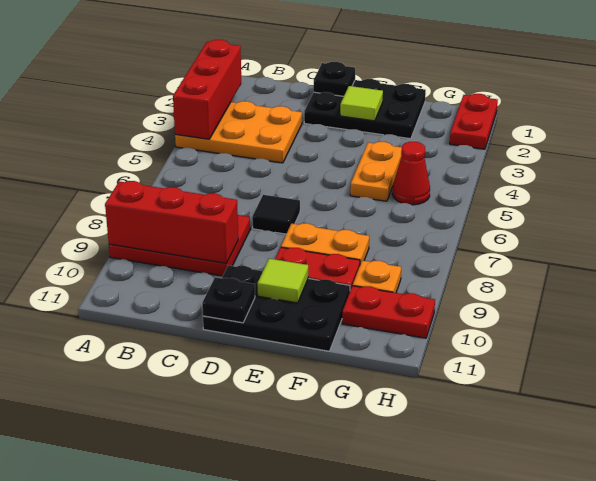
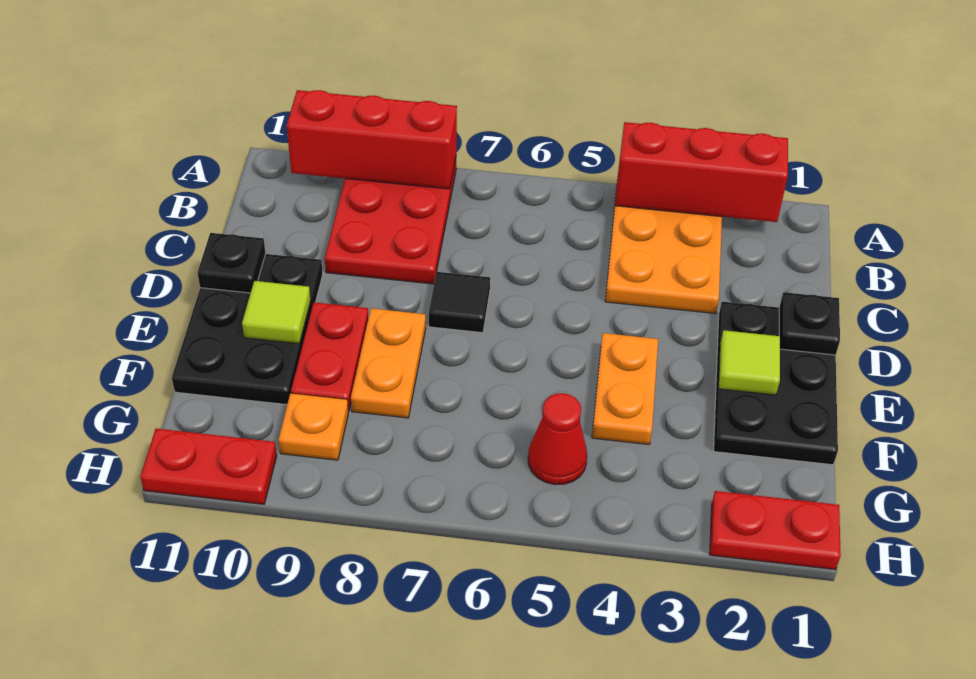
red 1x3 brick [105,181,238,263] -> red 1x3 brick turned to [286,90,457,189]
orange 1x2 plate [350,141,402,201] -> orange 1x2 plate turned to [592,333,658,444]
red 1x2 plate [342,286,435,338] -> red 1x2 plate turned to [140,429,277,504]

